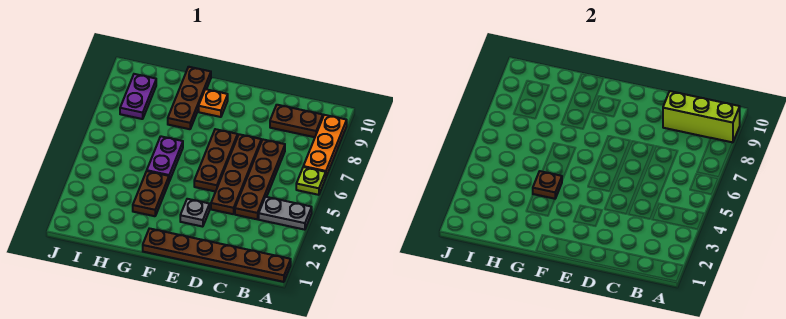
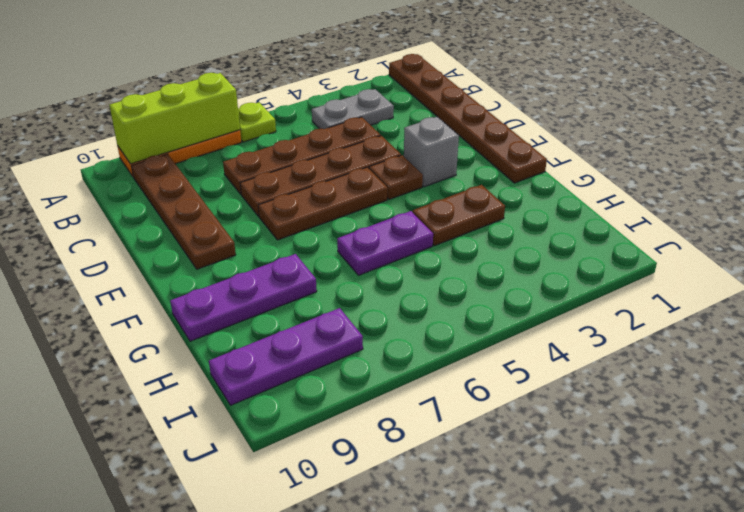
grey 1x2 plate [259,197,312,230] -> grey 1x2 plate turned to [312,89,394,129]
lime 1x3 brick [663,91,740,142] -> lime 1x3 brick turned to [109,73,240,164]
brown 1x2 plate [270,105,323,137] -> brown 1x4 plate [132,154,236,269]
grey 1x1 plate [180,199,210,227] -> grey 1x1 brick [404,117,459,187]
orange 1x1 plate [199,89,228,117] -> none
brown 1x1 plate [533,171,562,199] -> brown 1x1 plate moved to [369,155,423,199]
brown 1x3 plate [168,67,211,129] -> purple 1x3 plate [170,254,317,341]
purple 1x2 plate [120,74,156,119] -> purple 1x3 plate [209,308,363,405]

